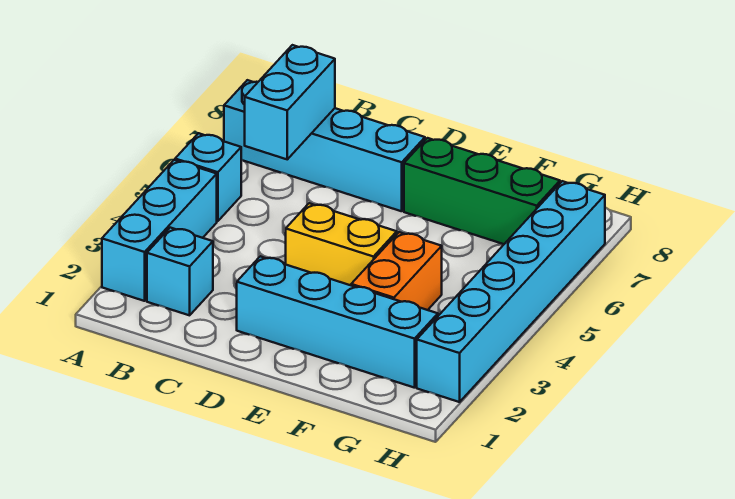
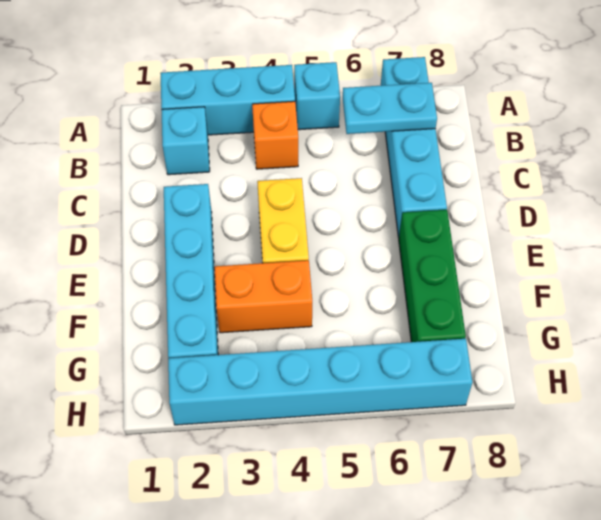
none -> orange 1x1 brick [252,101,298,169]
cyan 1x2 brick [245,45,335,159] -> cyan 1x2 plate [343,83,437,134]

